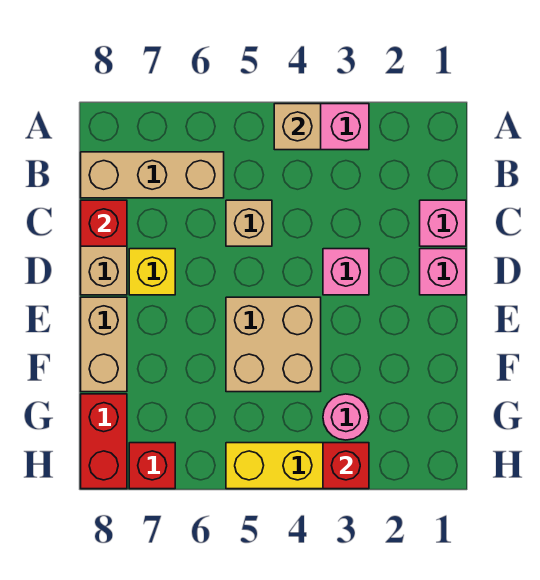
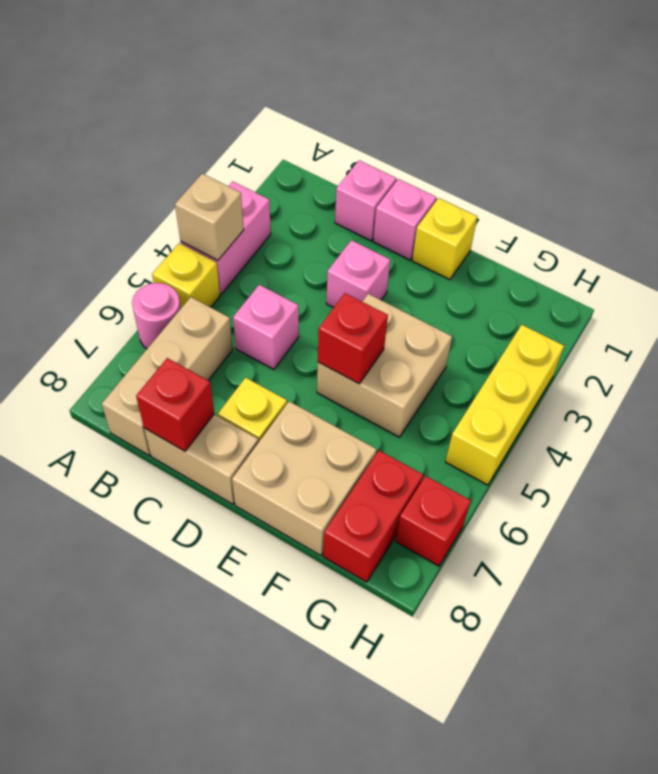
none -> yellow 1x1 brick [152,243,220,308]
tan 1x1 brick [226,200,272,246] -> pink 1x1 brick [233,285,299,369]
none -> yellow 1x1 brick [412,198,477,280]
tan 1x2 brick [81,297,127,392] -> tan 2x2 brick [232,401,377,556]
pink 1x1 round brick [323,394,369,440] -> pink 1x1 round brick moved to [132,283,181,349]
red 1x2 brick [81,394,127,489] -> red 1x2 brick turned to [323,451,423,582]
red 1x1 brick [323,443,369,489] -> red 1x1 brick moved to [318,293,388,384]

